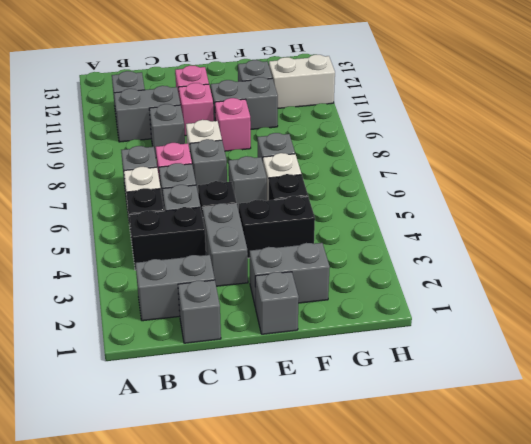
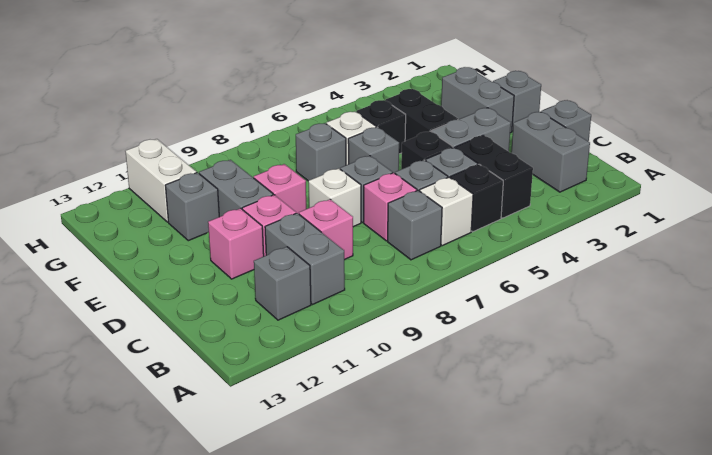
grey 1x1 brick [149,104,185,157] -> pink 1x1 brick [299,199,353,260]

